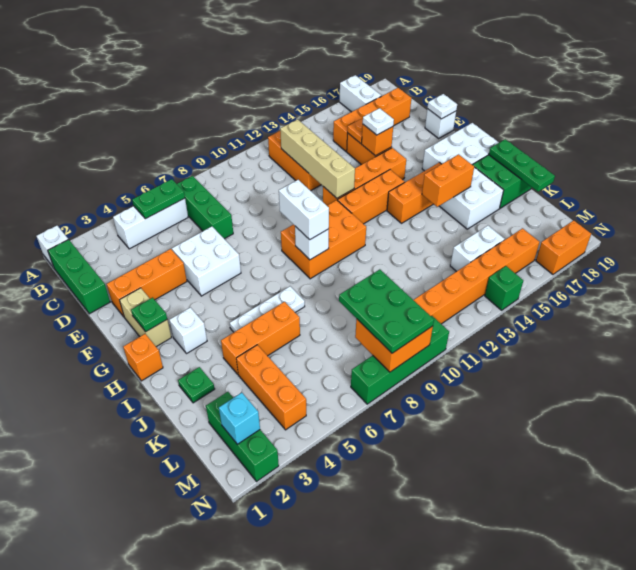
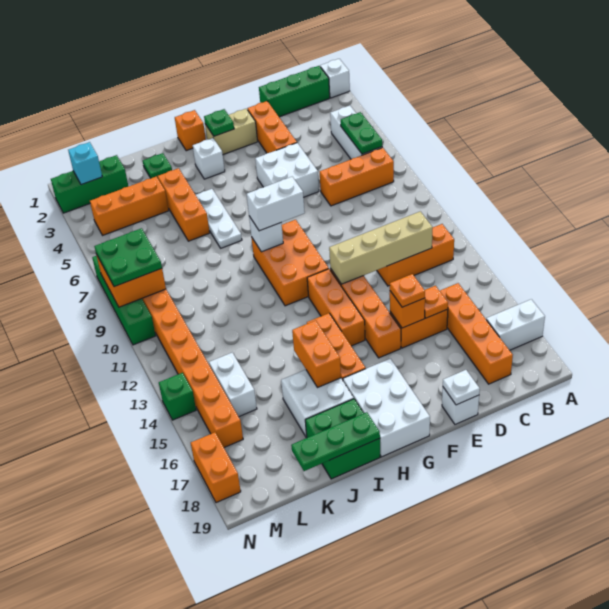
green 1x3 brick [177,176,233,239] -> orange 1x3 brick [320,147,394,206]
white 1x1 plate [363,108,394,135] -> orange 1x1 plate [390,274,425,307]
green 2x3 plate [339,269,434,353] -> green 2x2 plate [94,228,162,287]

